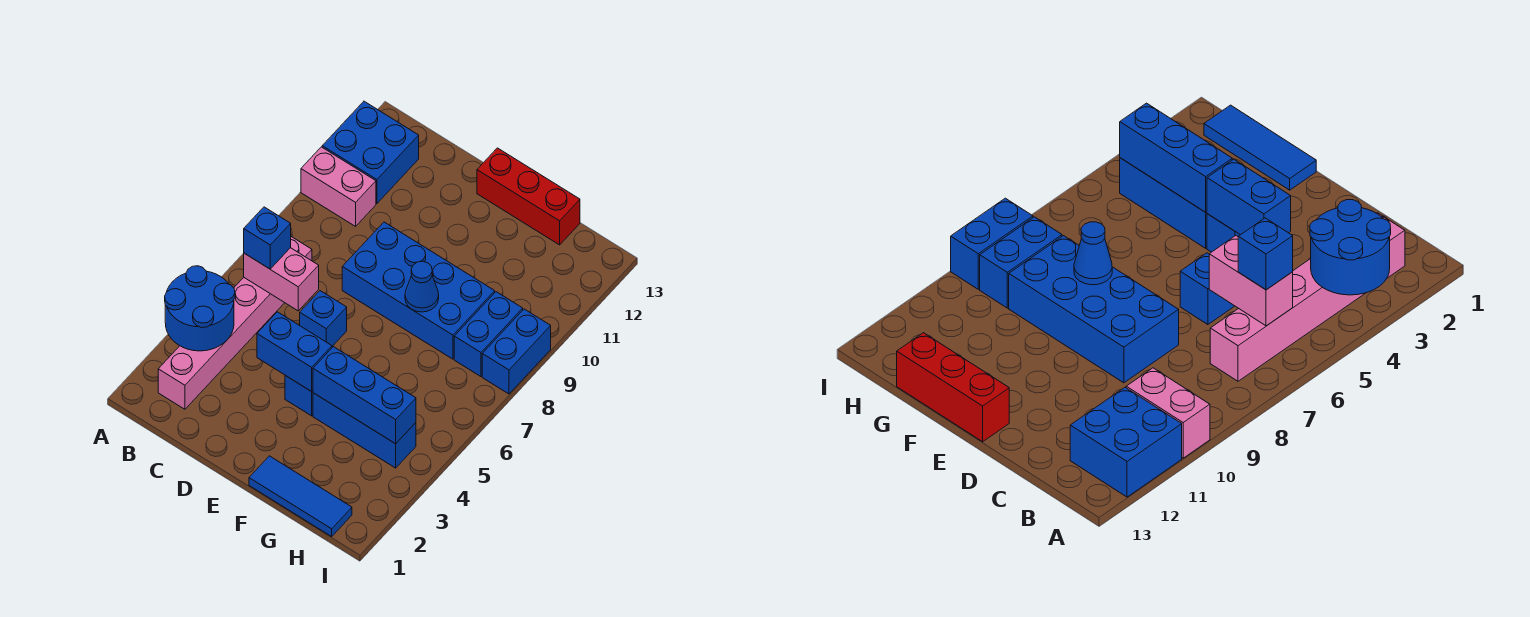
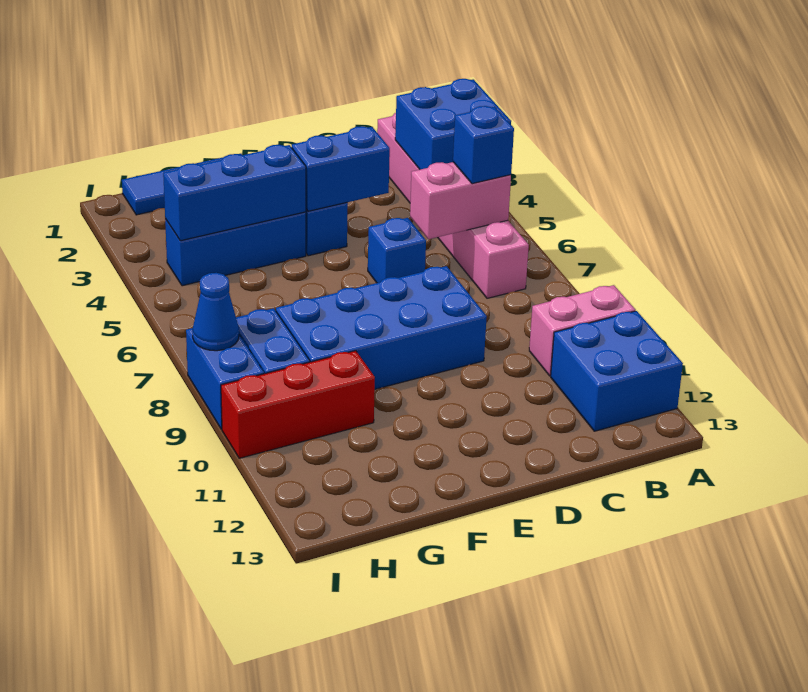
blue 2x2 round brick [165,266,235,351] -> blue 2x2 brick [395,79,511,170]
red 1x3 brick [477,148,580,245] -> red 1x3 brick moved to [221,351,375,458]
blue 1x1 cone [405,261,439,312] -> blue 1x1 cone moved to [192,273,239,351]

